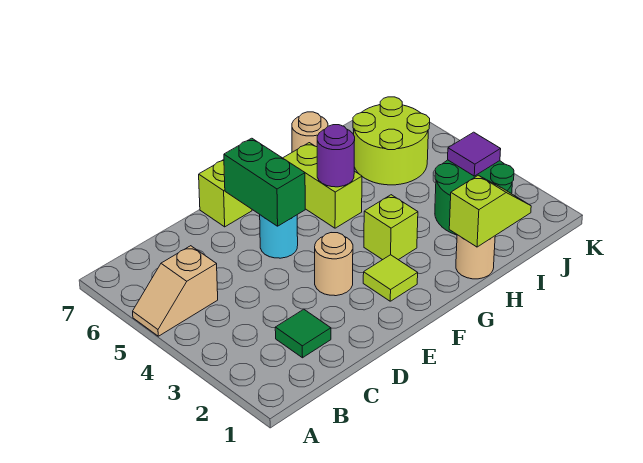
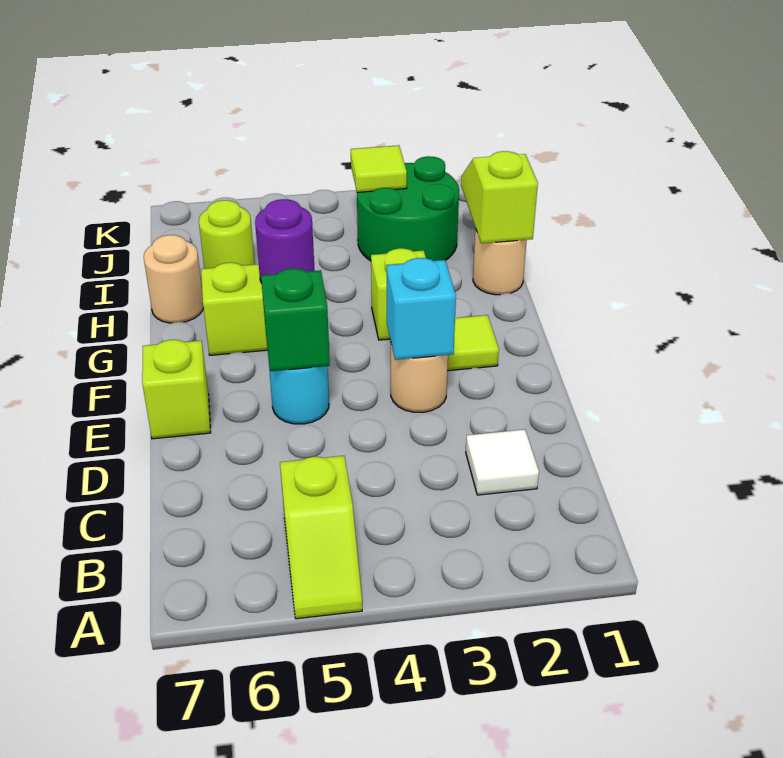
tan 1x2 slope [133,246,218,336] -> lime 1x2 slope [280,456,362,619]
green 1x1 tile [275,309,331,358] -> white 1x1 tile [466,430,539,495]
none -> cyan 1x1 brick [387,258,456,360]
green 1x2 brick [224,138,305,226] -> green 1x1 brick [261,268,330,371]
lime 2x2 round brick [353,97,430,185] -> lime 1x1 round brick [199,200,255,269]
purple 1x1 tile [448,132,501,176] -> lime 1x1 tile [351,145,407,192]

